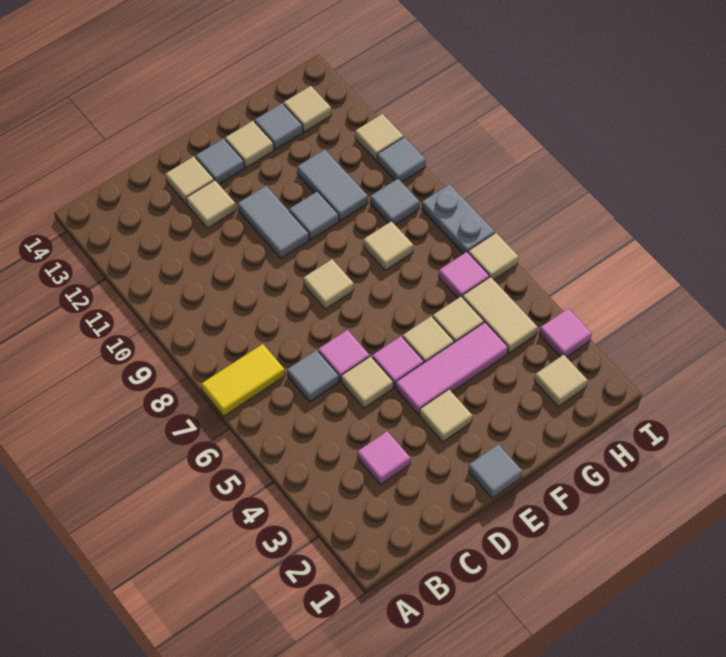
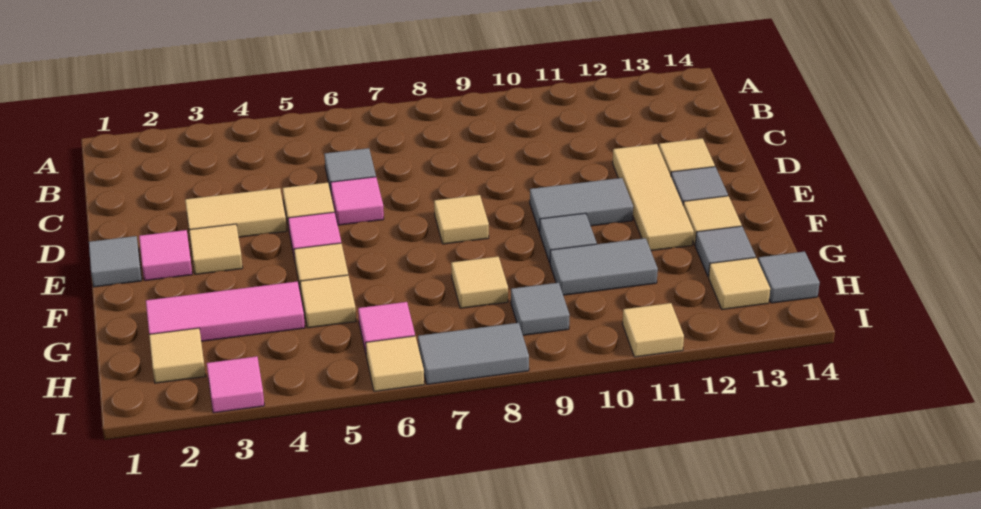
yellow 1x2 tile [202,344,285,416] -> none
pink 1x1 tile [357,431,410,485] -> pink 1x1 tile moved to [139,230,192,281]
tan 1x1 tile [186,180,236,228] -> tan 1x3 tile [613,144,694,251]
pink 1x3 tile [396,322,508,415] -> pink 1x3 tile turned to [146,282,305,341]
tan 1x2 tile [462,277,538,353] -> tan 1x2 tile moved to [185,188,287,237]
grey 1x2 plate [422,184,495,254] -> grey 1x2 tile [418,323,529,384]
grey 1x1 tile [377,137,426,182] -> grey 1x1 tile moved to [758,251,820,303]

